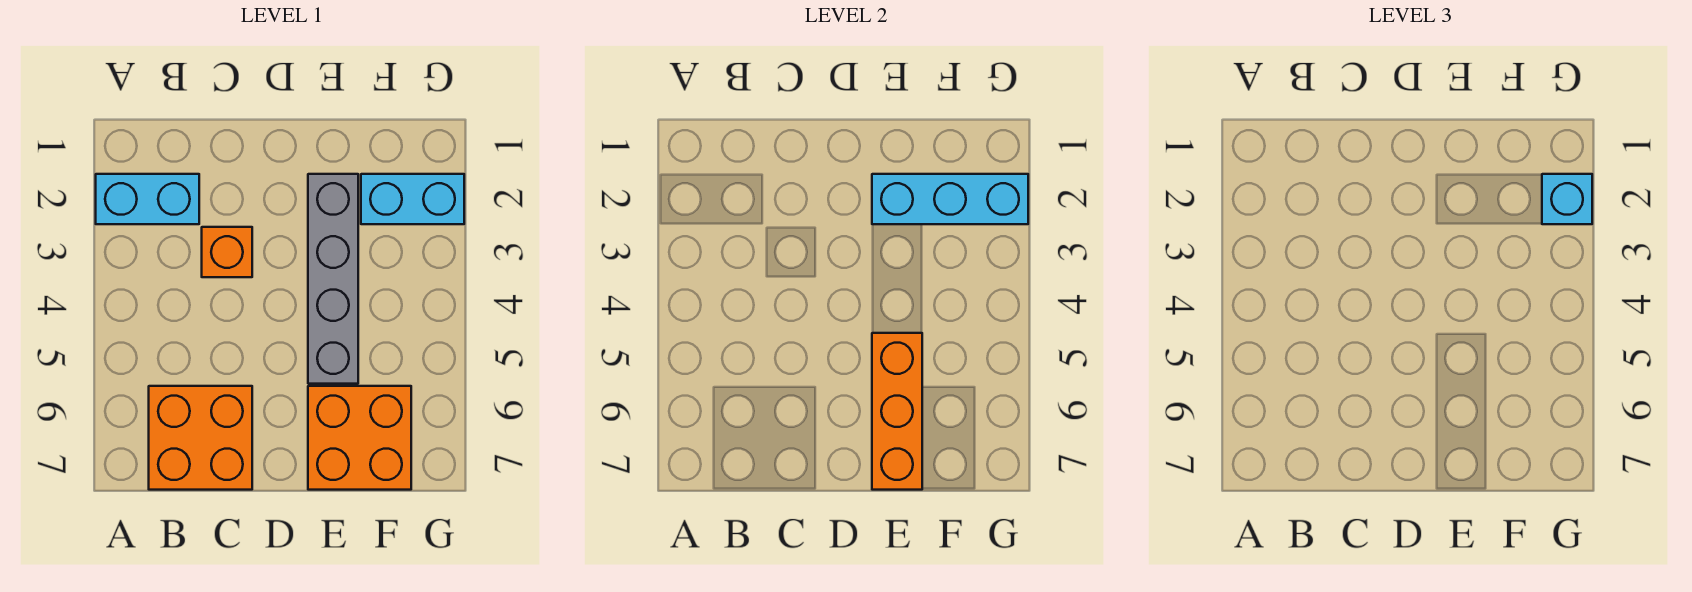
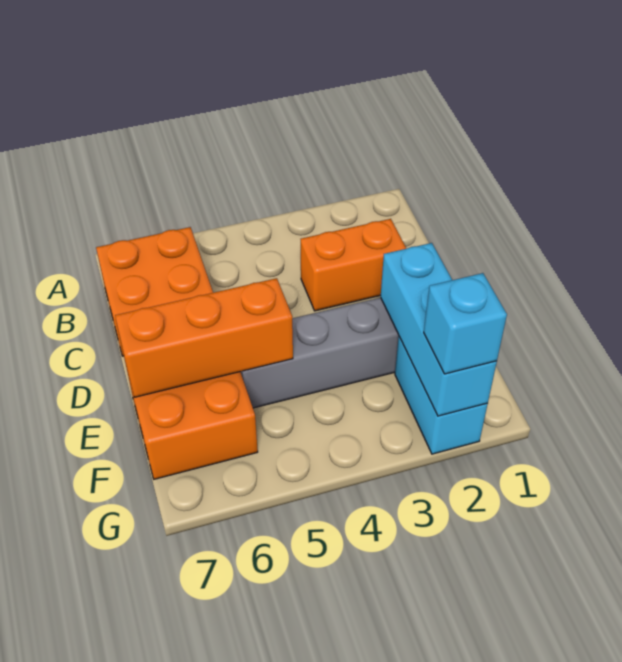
cyan 1x2 brick [96,174,199,224] -> none
orange 1x1 brick [202,227,252,277] -> orange 1x2 brick [301,219,407,311]

